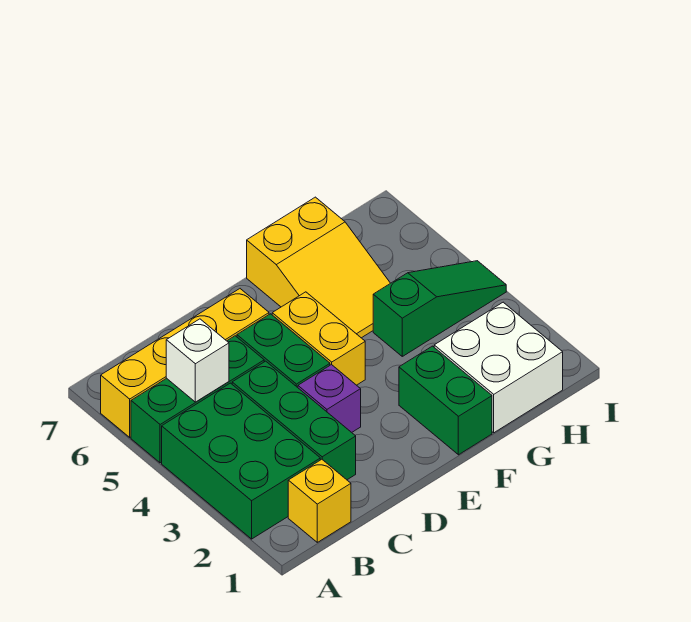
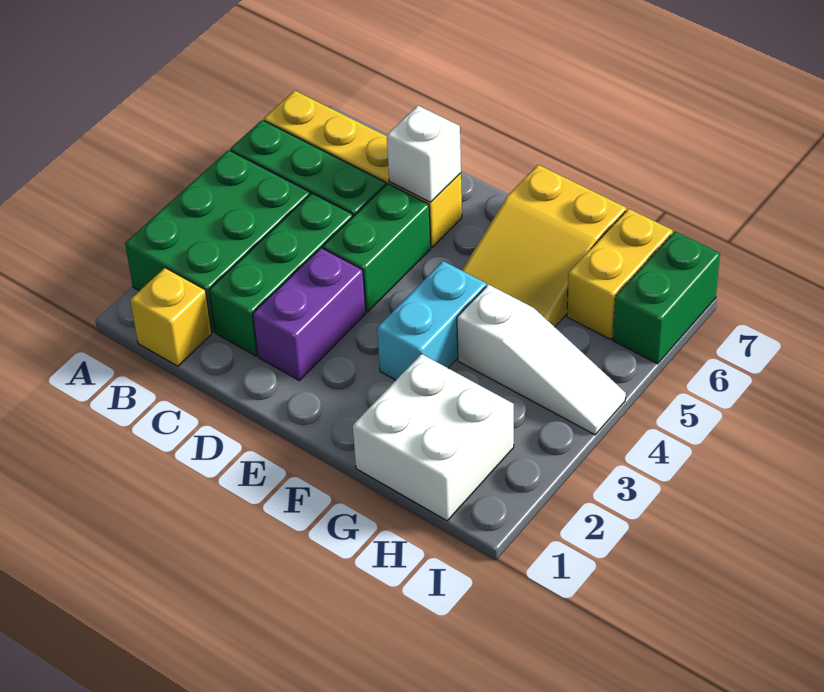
white 1x1 brick [166,319,229,402] -> white 1x1 brick moved to [387,106,461,202]
purple 1x1 brick [298,365,361,432] -> purple 1x2 brick [253,248,366,380]
yellow 1x2 brick [272,292,365,385] -> yellow 1x2 brick moved to [567,209,673,340]
green 1x2 brick [399,346,492,455] -> green 1x2 brick moved to [613,231,720,364]
none -> cyan 1x2 brick [377,261,486,380]
green 1x3 slope [373,261,506,356] -> white 1x3 slope [457,285,626,435]

